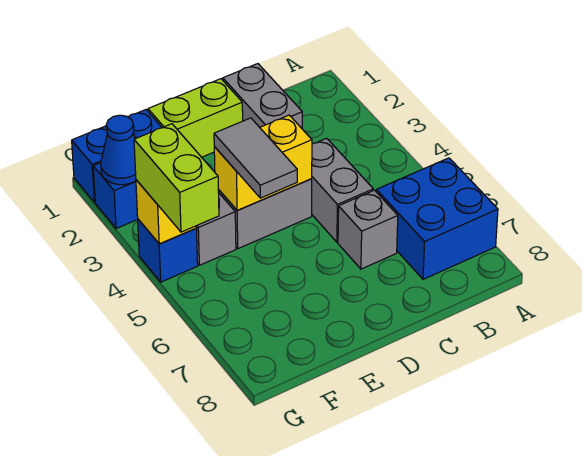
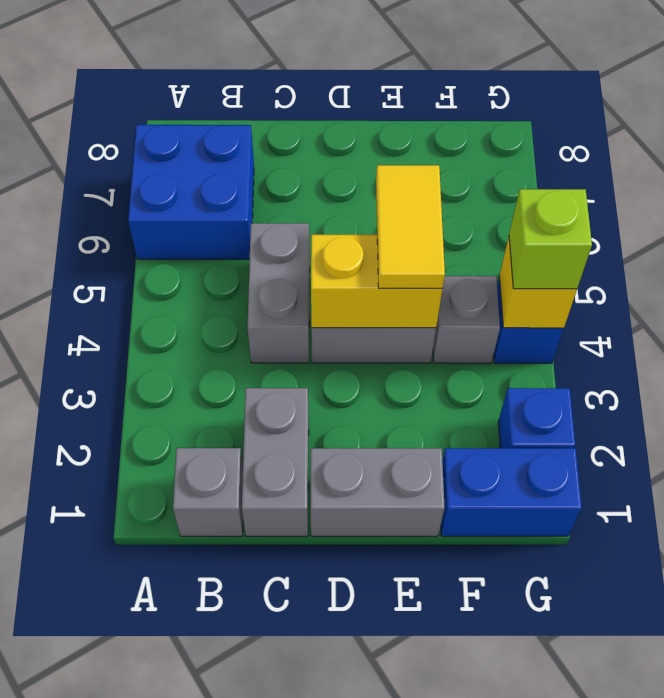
grey 1x1 brick [338,190,398,269] -> grey 1x1 brick moved to [173,448,243,536]
lime 1x2 brick [148,79,243,157] -> grey 1x2 brick [311,448,445,536]
grey 1x2 tile [214,118,297,198] -> yellow 1x2 tile [376,165,445,288]
blue 1x1 cone [101,115,136,185] -> none
lime 1x2 brick [134,124,219,232] -> lime 1x1 brick [509,189,592,289]

